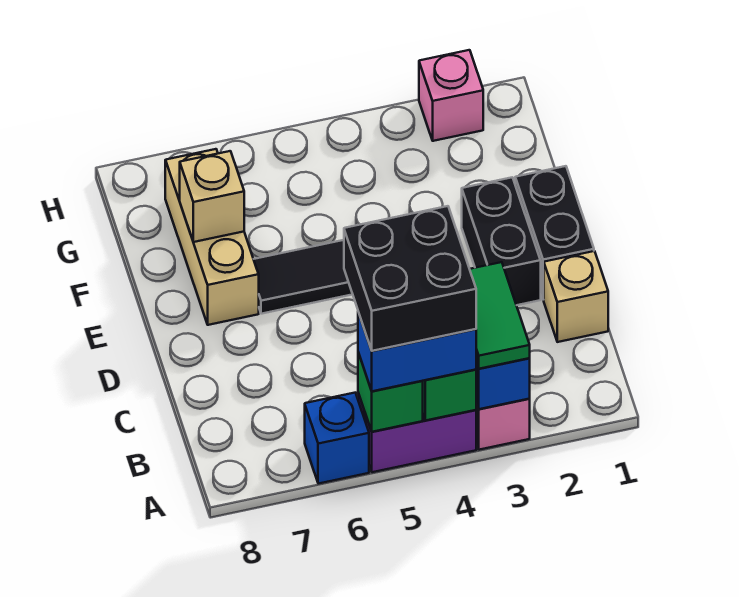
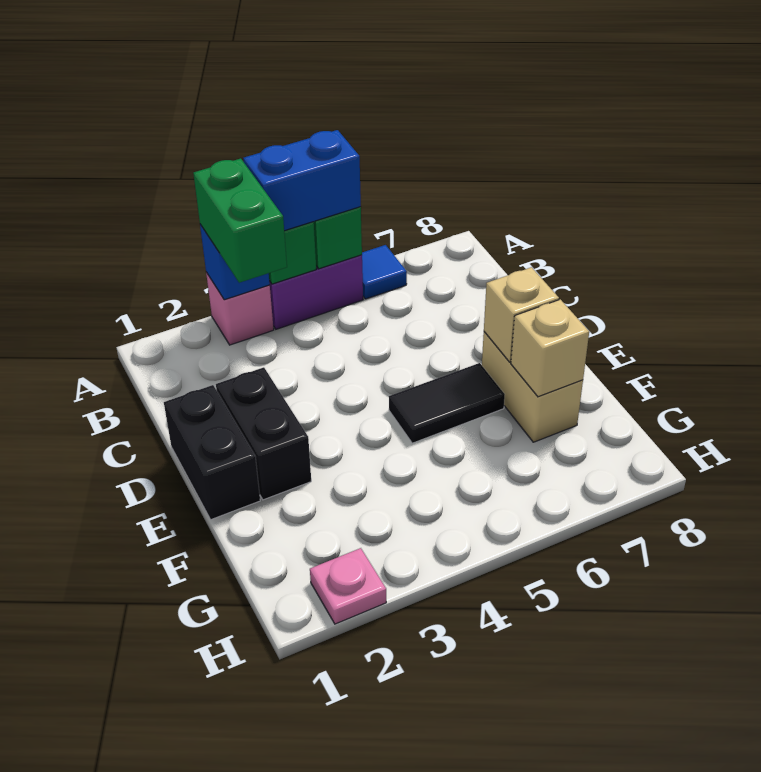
green 1x2 tile [470,262,530,369] -> green 1x2 brick [193,158,287,283]
black 2x2 brick [344,206,476,351] -> none
blue 1x1 brick [305,393,369,484] -> blue 1x1 tile [362,245,407,299]
tan 1x1 brick [544,251,608,342] -> tan 1x1 brick moved to [484,267,559,362]
tan 1x3 brick [165,149,259,325] -> tan 1x2 brick [482,332,583,442]
pink 1x1 brick [419,50,483,141] -> pink 1x1 plate [310,548,386,624]

